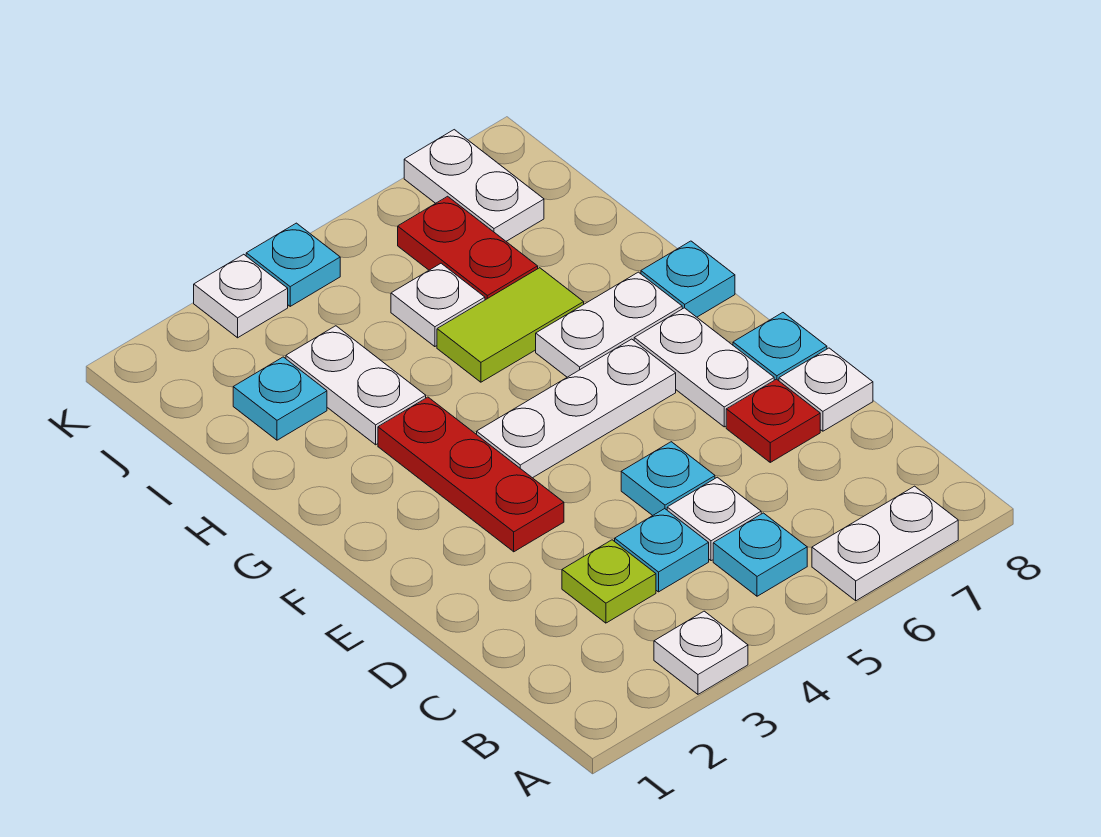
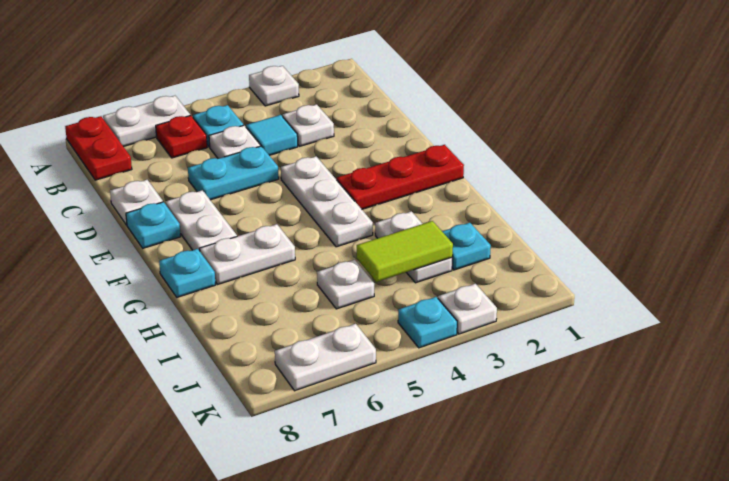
lime 1x1 plate [562,540,656,623] -> white 1x1 plate [283,104,334,146]
cyan 1x1 plate [615,509,709,592] -> cyan 1x1 tile [246,115,298,155]
cyan 1x1 plate [621,442,715,516] -> cyan 1x2 plate [188,146,279,200]
red 1x1 plate [726,379,820,462] -> red 1x1 plate moved to [156,115,207,158]
red 1x3 plate [378,397,564,552] -> red 1x3 plate turned to [337,145,464,209]
white 1x3 plate [477,339,676,478] -> white 1x3 plate turned to [281,156,373,247]
lime 1x2 tile [437,268,584,382] -> lime 1x2 tile moved to [357,221,453,282]
red 1x2 plate [398,196,538,300] -> red 1x2 plate moved to [65,116,132,180]
white 1x2 plate [404,130,544,241] -> white 1x2 plate turned to [275,324,376,391]

